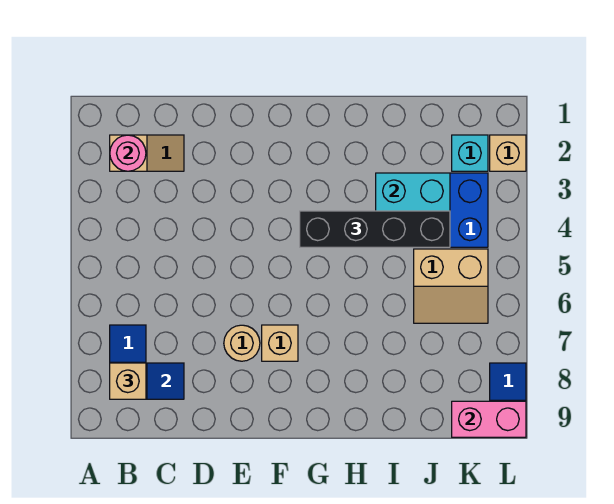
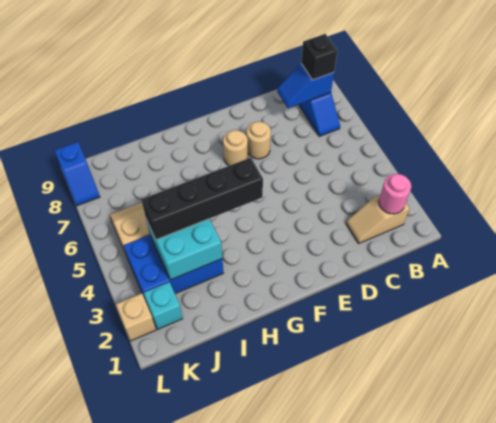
tan 1x1 brick [110,363,146,399] -> black 1x1 brick [301,34,337,80]
tan 1x1 brick [262,325,298,361] -> tan 1x1 round brick [223,130,248,166]
pink 1x2 brick [452,401,526,437] -> none

